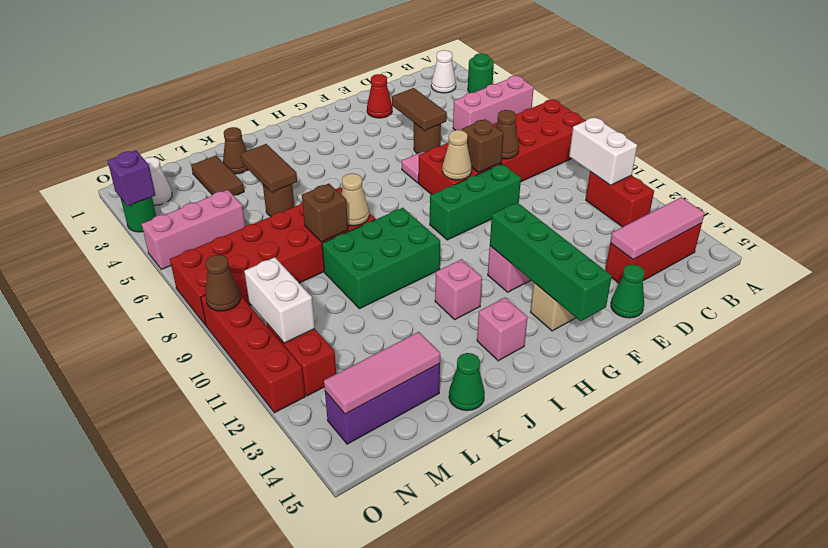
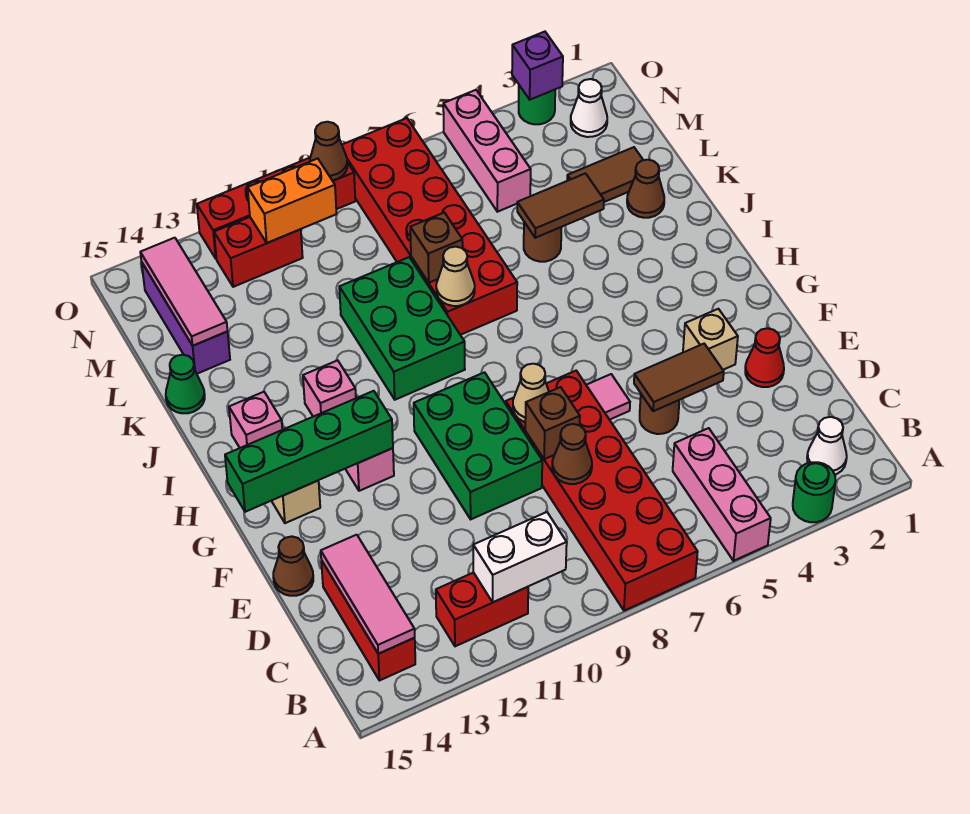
green 1x3 brick [430,164,521,240] -> green 2x3 brick [414,372,542,519]
green 1x1 cone [611,264,644,318] -> brown 1x1 cone [273,536,313,596]
none -> tan 1x1 brick [683,309,738,370]
white 1x2 brick [244,257,315,343] -> orange 1x2 brick [248,159,336,243]

